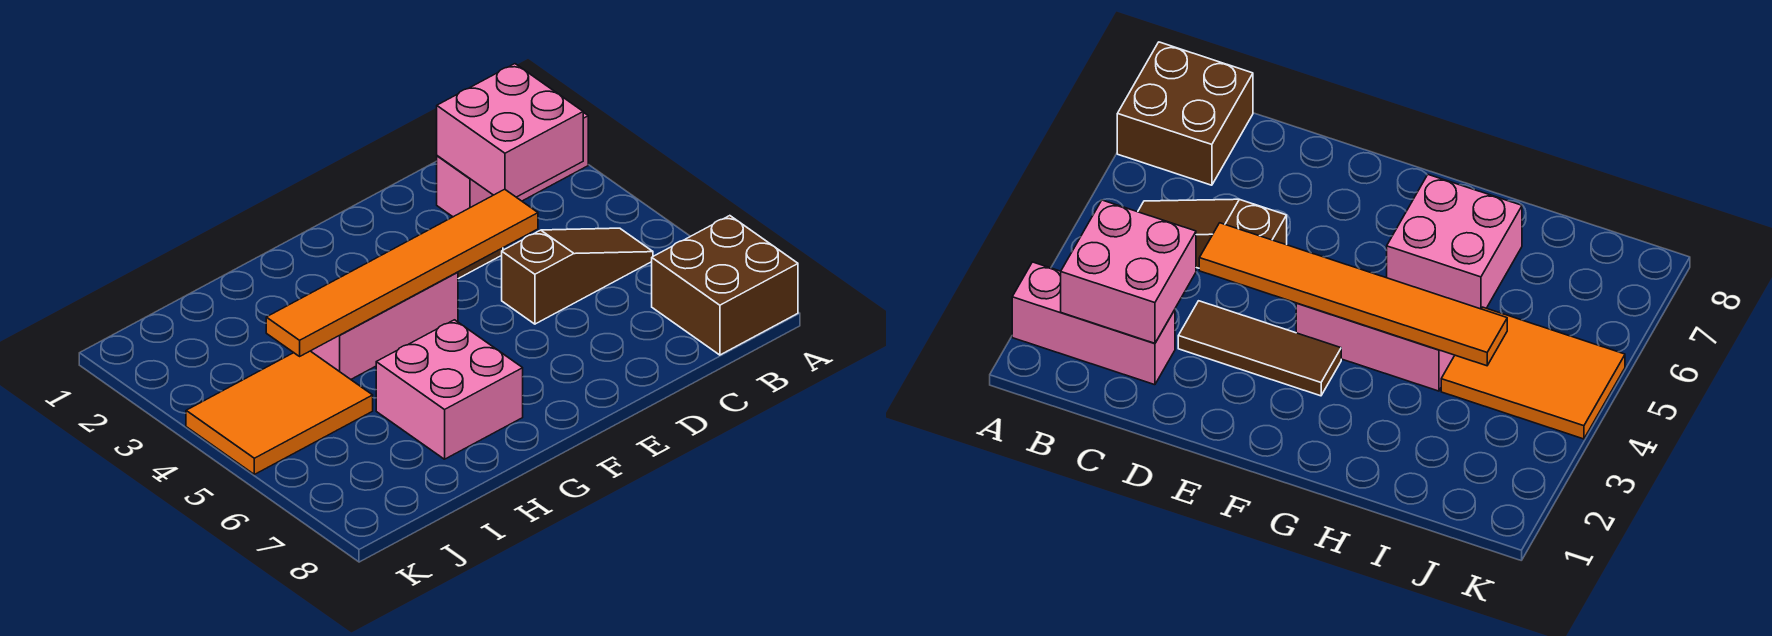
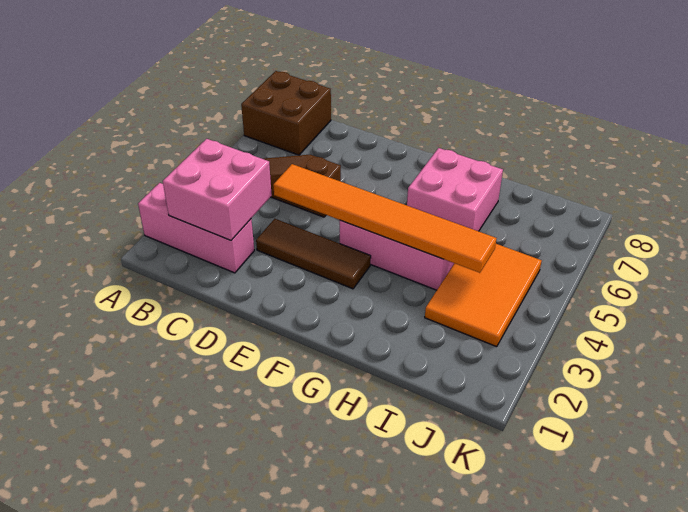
orange 2x3 tile [186,351,373,474] -> orange 2x3 tile turned to [425,244,542,347]

